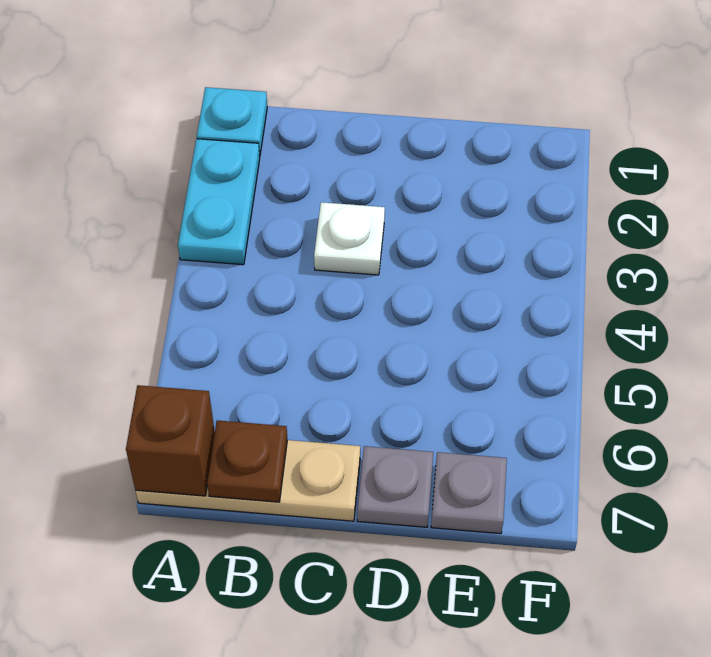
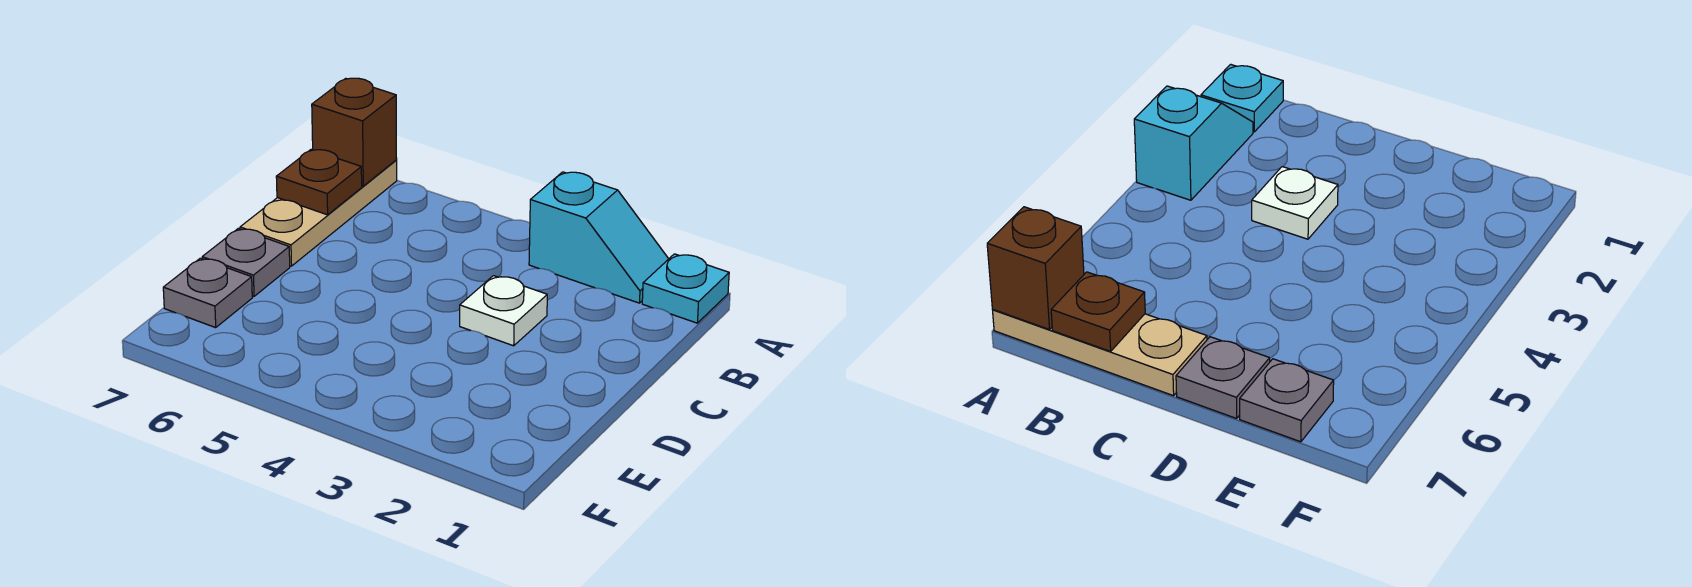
cyan 1x2 plate [178,139,260,265] -> cyan 1x2 slope [529,172,668,303]

